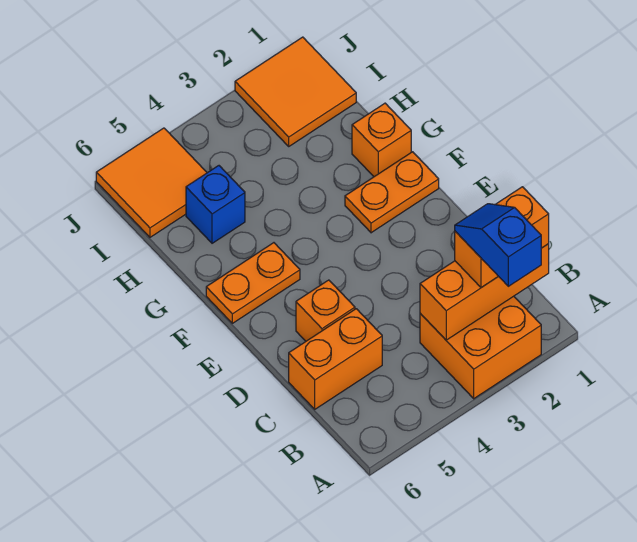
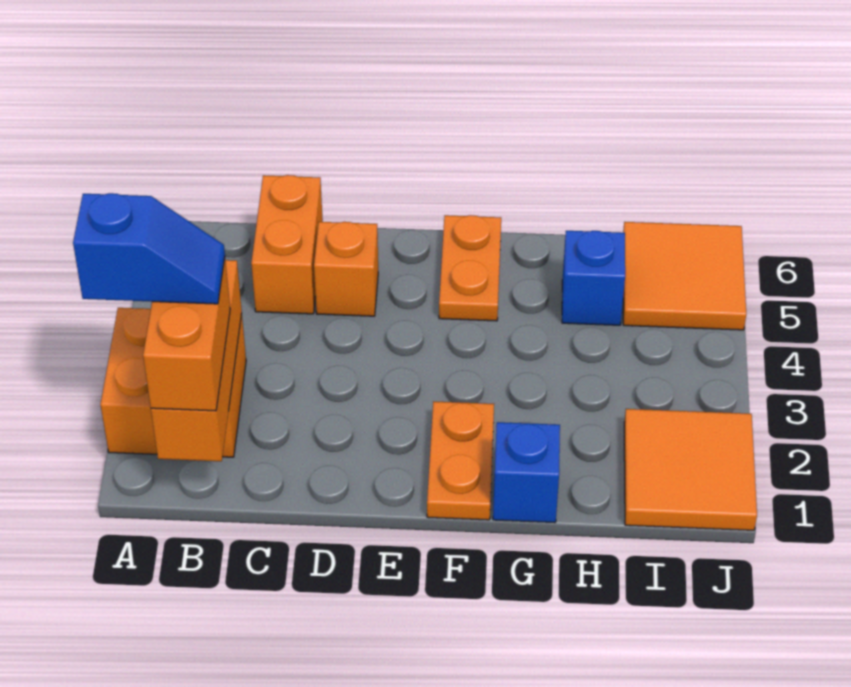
orange 1x1 brick [352,103,411,177] -> blue 1x1 brick [493,422,560,523]

